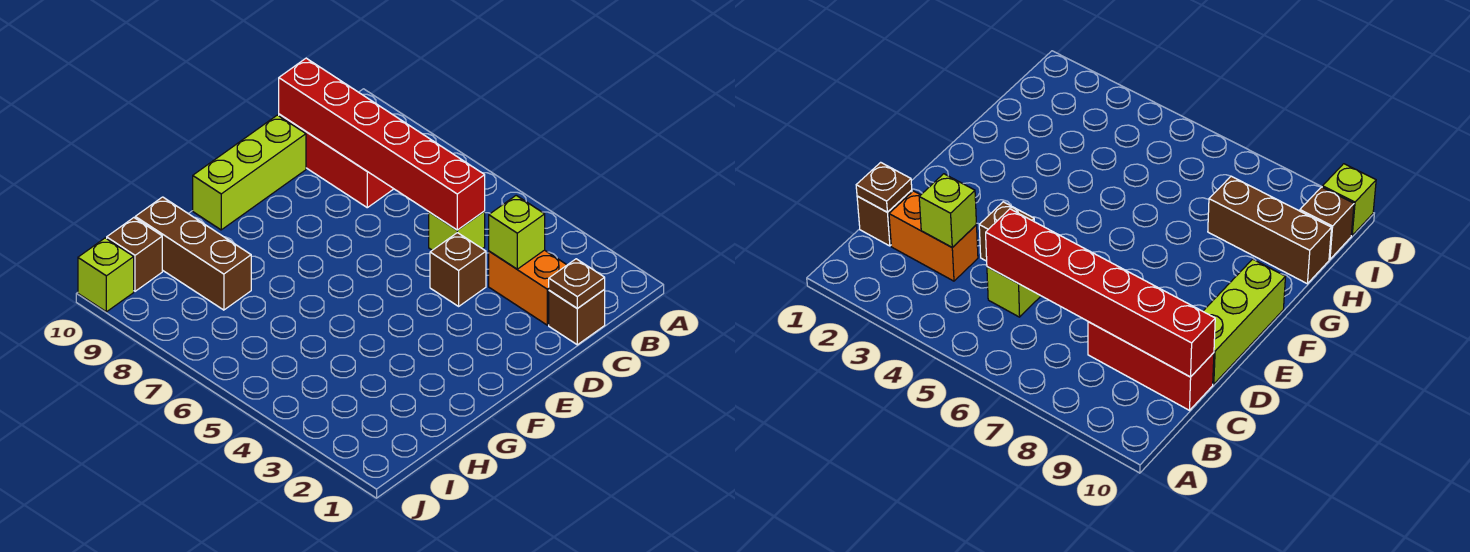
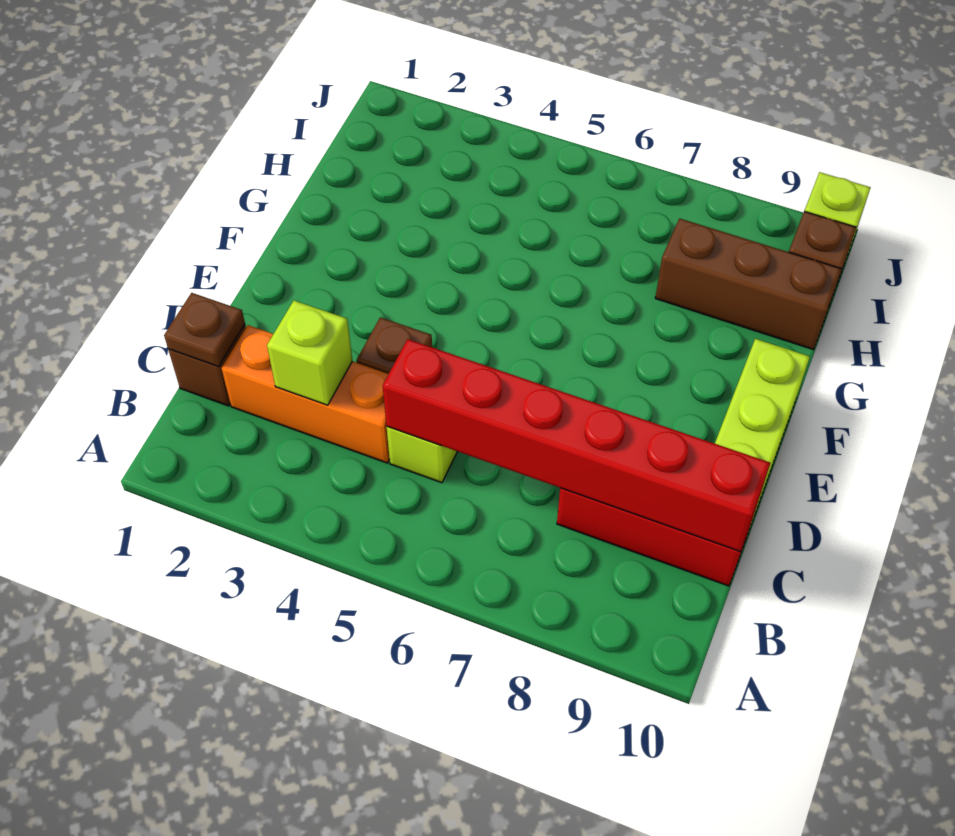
orange 1x2 brick [489,250,567,325] -> orange 1x3 brick [222,325,390,463]

